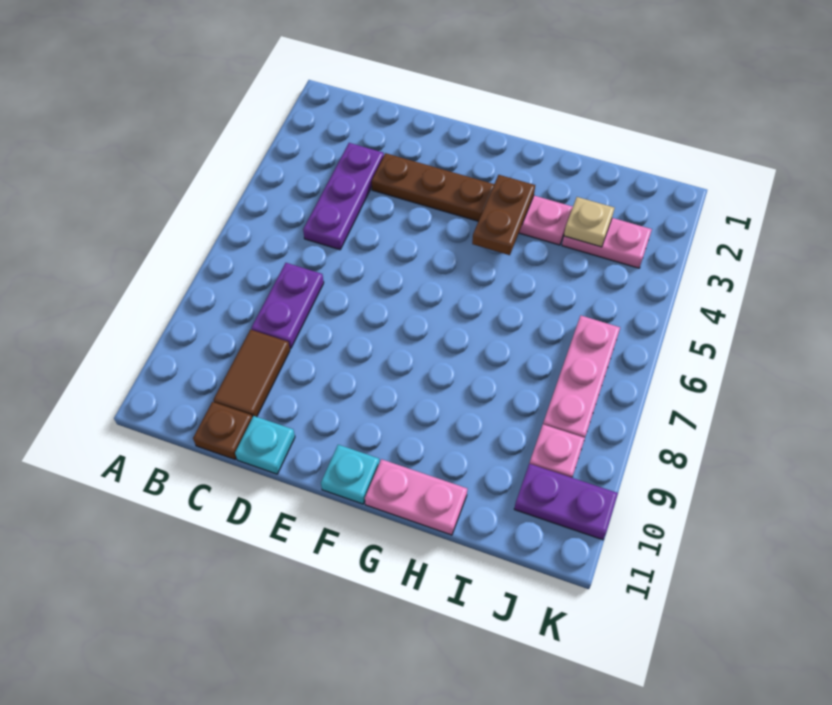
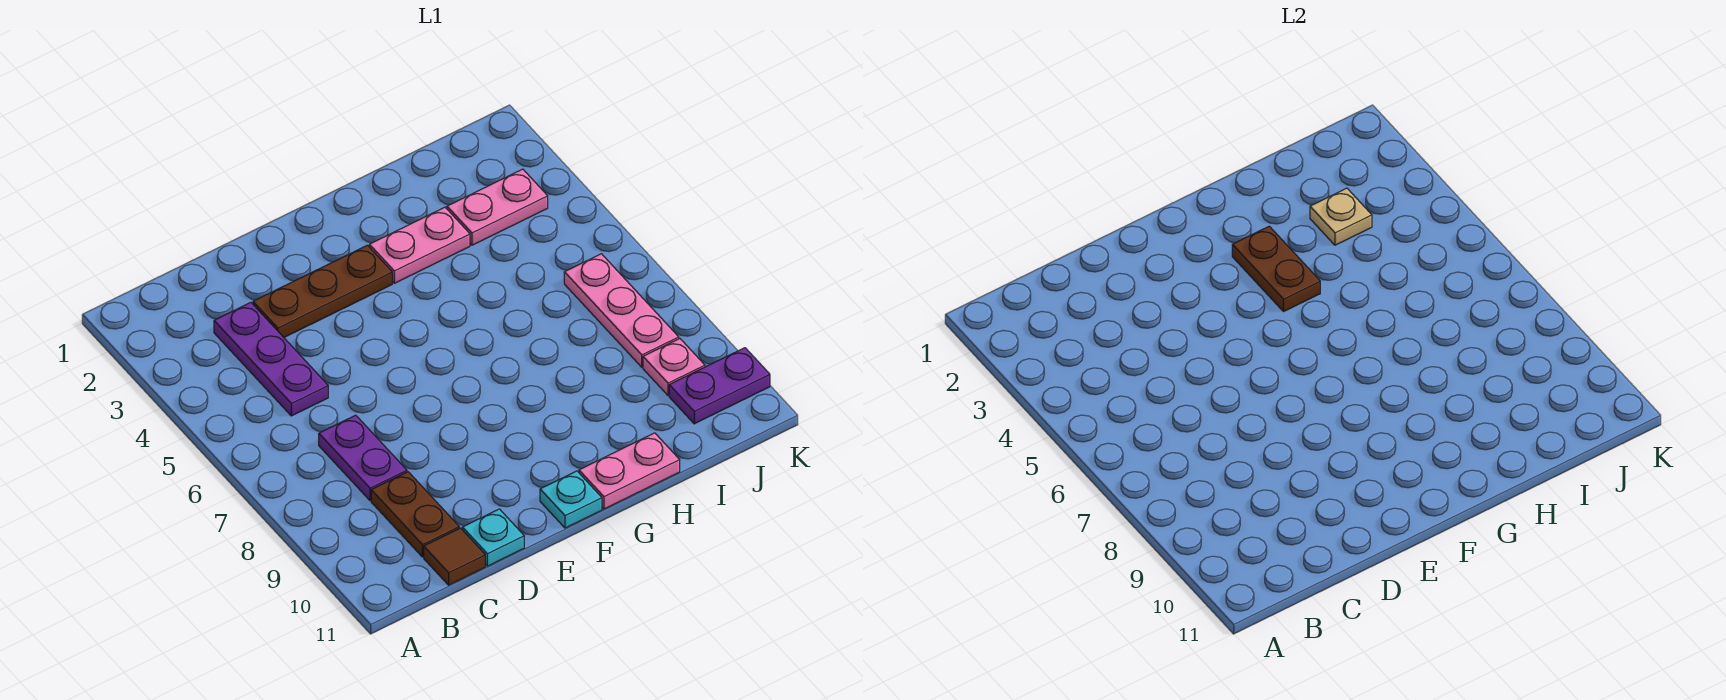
brown 1x2 tile [213,330,290,417] -> brown 1x2 plate [371,472,459,557]
brown 1x1 plate [193,402,252,459] -> brown 1x1 tile [424,528,485,585]

